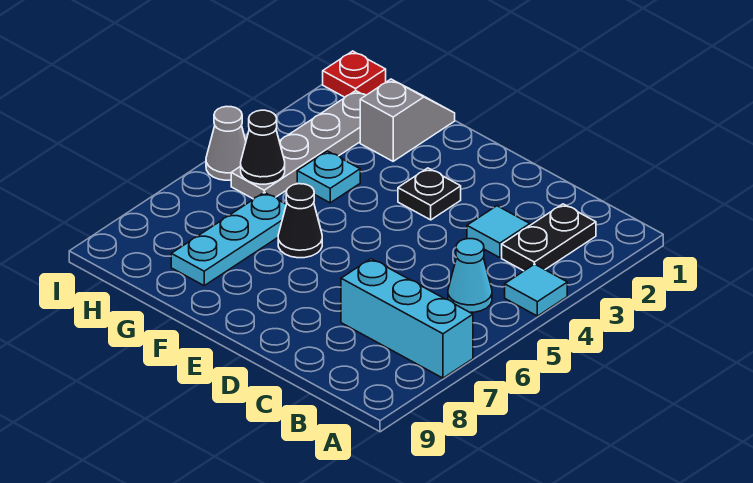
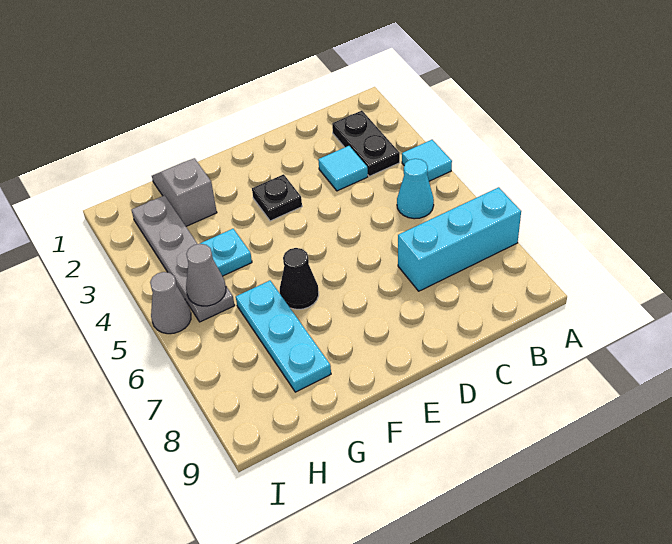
black 1x1 cone [241,110,285,184] -> grey 1x1 cone [186,244,226,306]
red 1x1 plate [323,51,386,97] -> none

